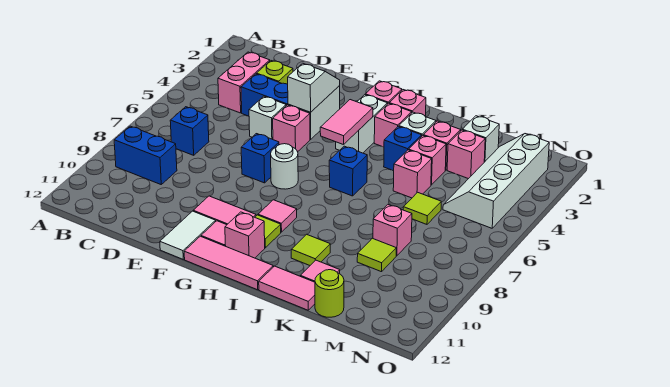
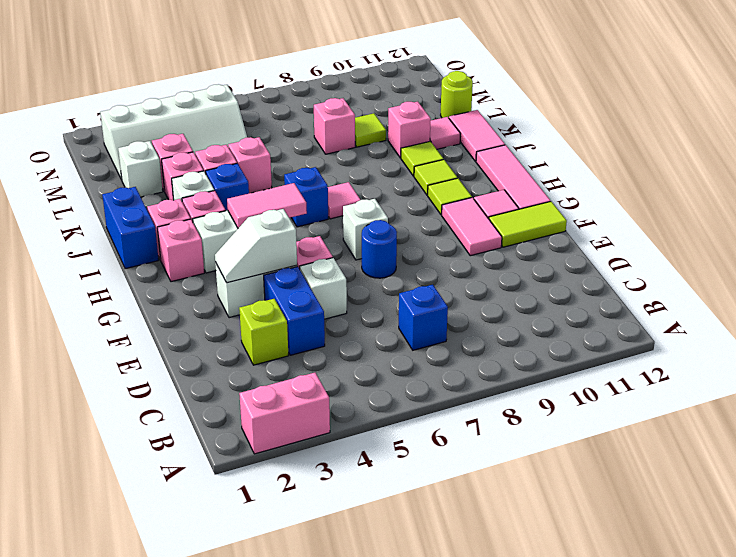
blue 1x2 brick [114,126,177,184] -> blue 1x2 brick moved to [102,187,159,269]
pink 1x2 brick [218,52,270,113] -> pink 1x2 brick moved to [239,373,330,454]
blue 1x1 brick [241,134,279,183] -> blue 1x1 round brick [362,220,397,278]
white 1x2 tile [160,211,216,259] -> lime 1x2 tile [489,202,567,247]
white 1x1 round brick [271,144,298,189] -> white 1x1 brick [343,199,388,260]
pink 1x1 tile [258,200,297,232] -> pink 1x1 tile moved to [328,182,360,219]
pink 1x1 brick [225,212,265,258] -> pink 1x1 brick moved to [388,102,431,158]
lime 1x1 tile [403,192,441,224] -> lime 1x1 tile moved to [414,160,457,195]

